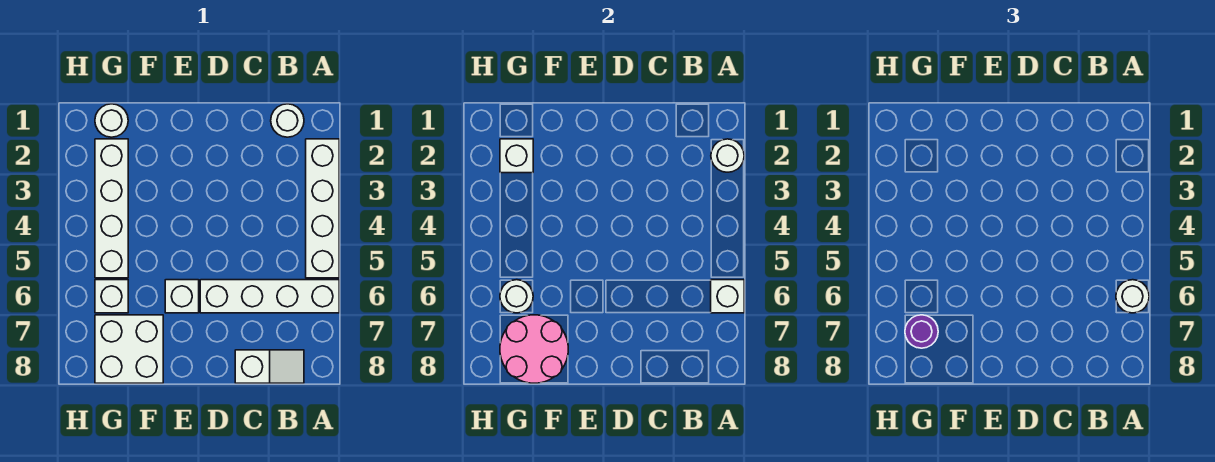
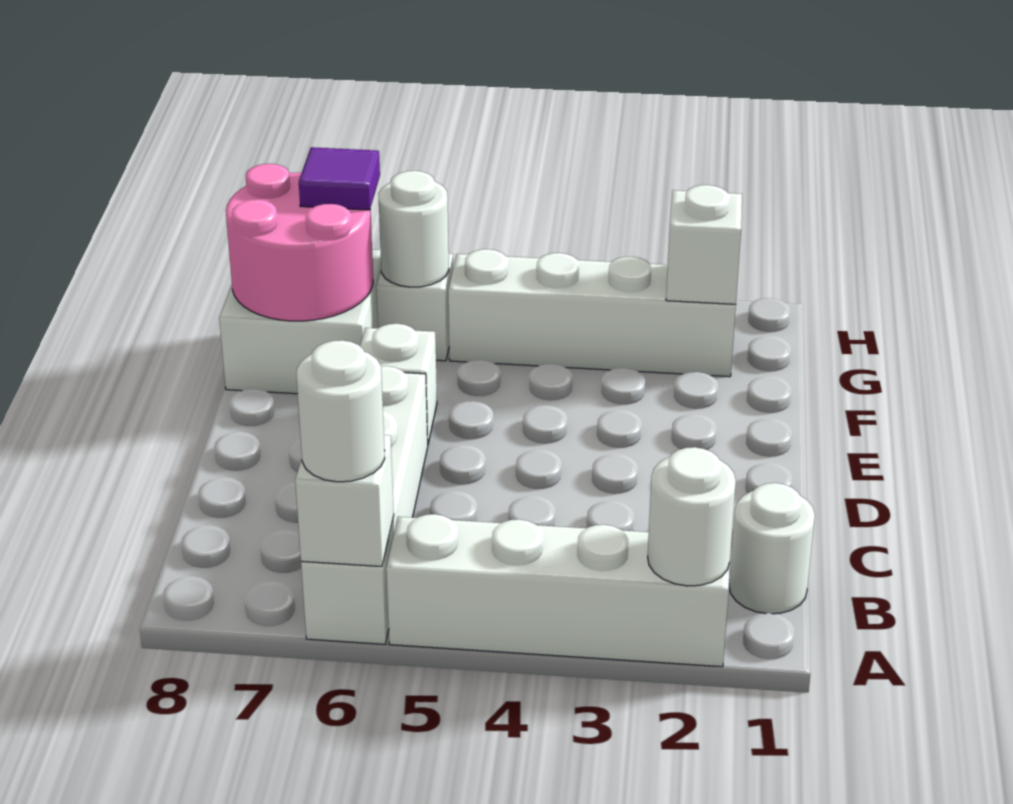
white 1x2 slope [235,350,304,383] -> none
white 1x1 round brick [95,104,128,137] -> none
purple 1x1 round brick [905,315,938,348] -> purple 1x1 tile [299,147,380,210]

